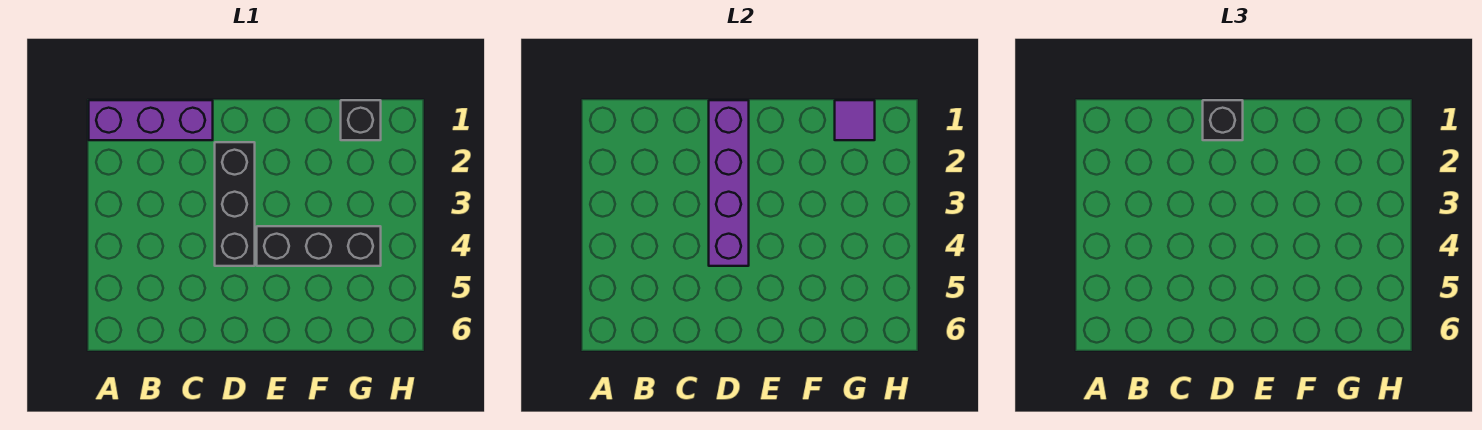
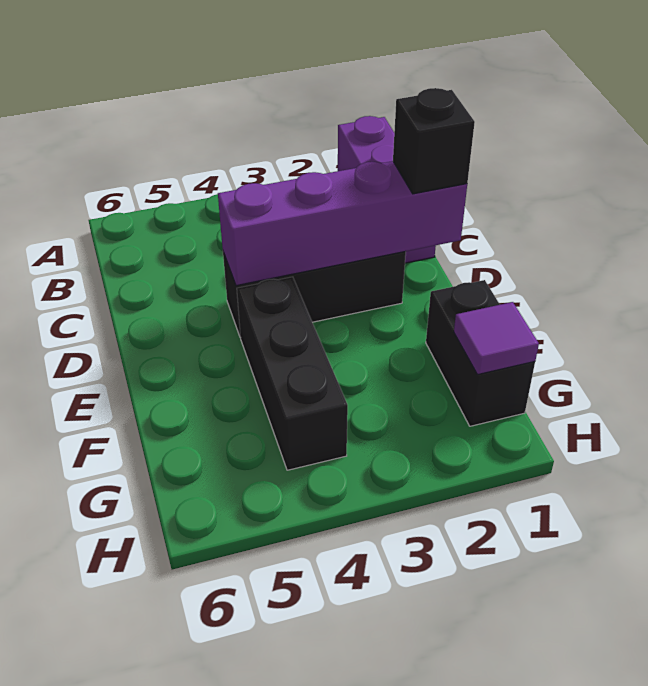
black 1x1 brick [341,100,381,140] -> black 1x2 brick [426,280,535,426]

